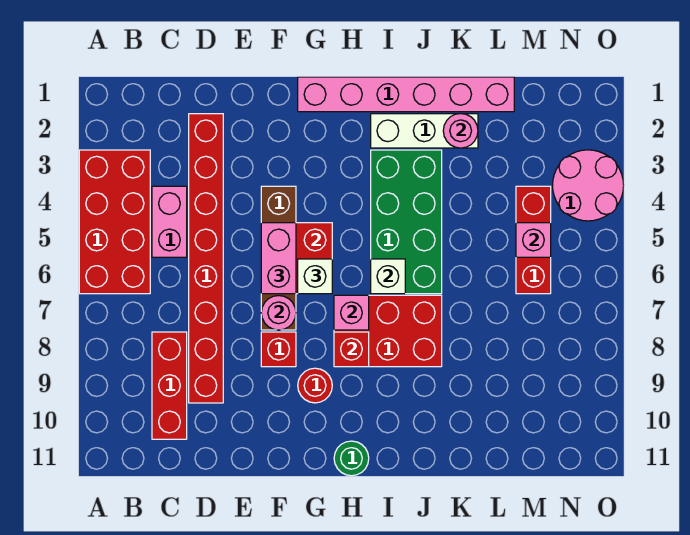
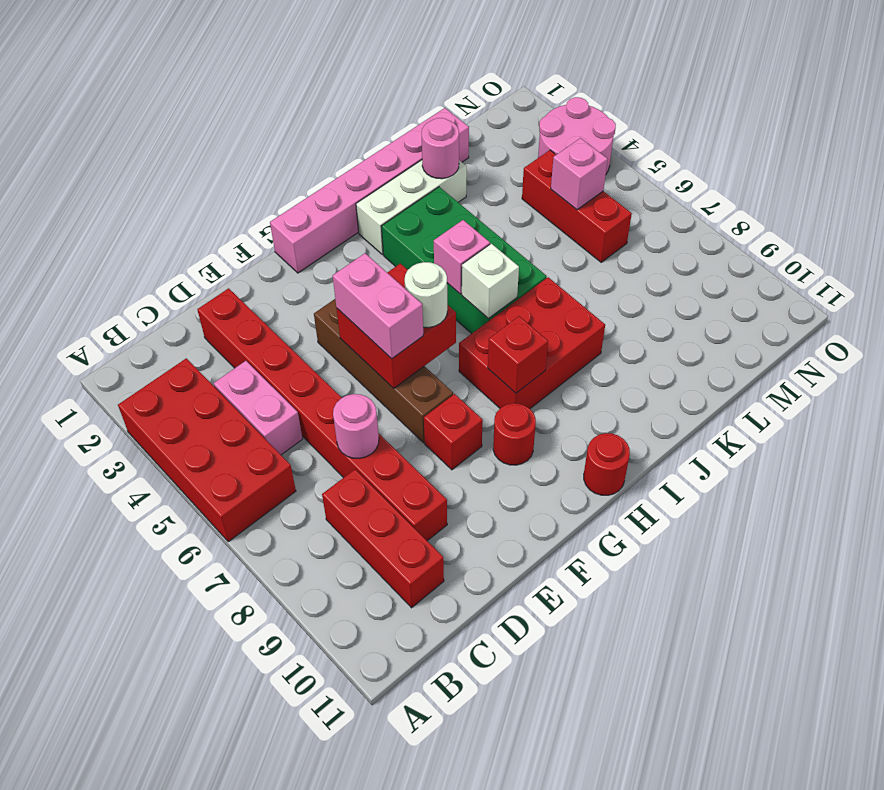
pink 1x1 round brick [261,296,296,330] -> pink 1x1 round brick moved to [333,394,379,458]
white 1x1 brick [298,259,332,294] -> white 1x1 round brick [405,262,447,328]
pink 1x1 brick [334,295,369,330] -> pink 1x1 brick moved to [434,220,490,294]
green 1x1 round brick [334,441,369,476] -> red 1x1 round brick [584,433,630,495]

